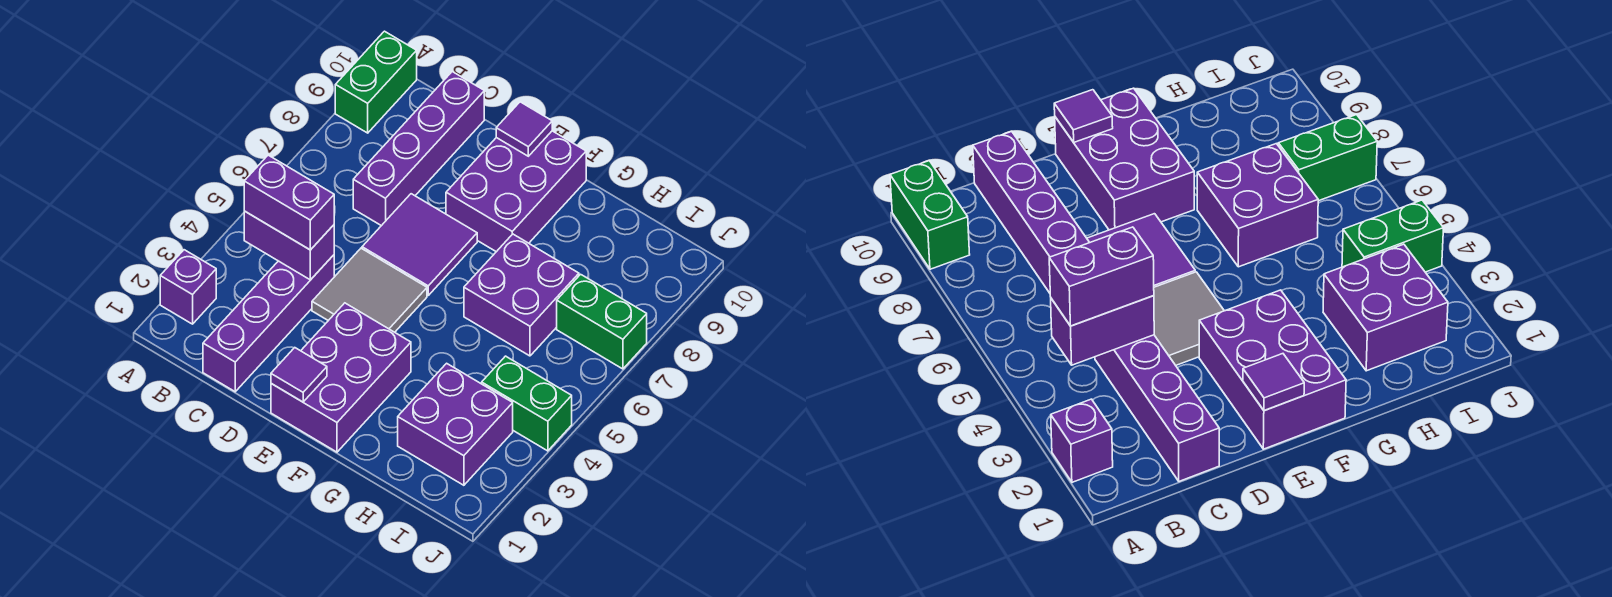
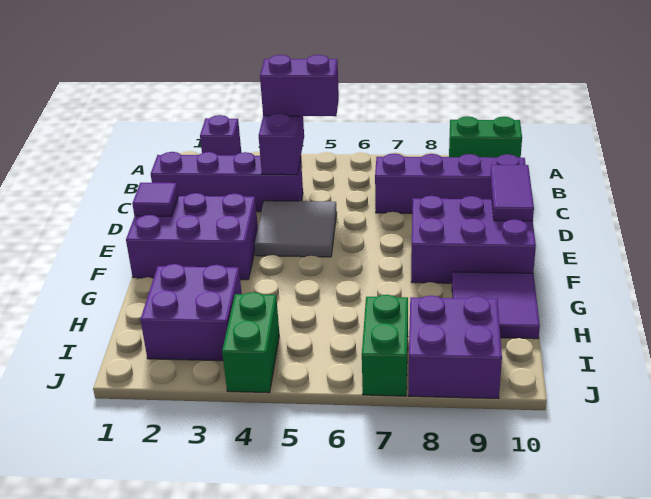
purple 1x2 brick [244,155,334,250] -> purple 1x2 brick turned to [260,55,339,116]
purple 2x2 tile [362,194,477,295] -> purple 2x2 tile moved to [452,272,540,339]
purple 1x1 tile [496,102,552,156] -> purple 1x2 tile [490,165,534,221]
purple 2x2 brick [464,234,579,356] -> purple 2x2 brick moved to [409,295,502,398]

